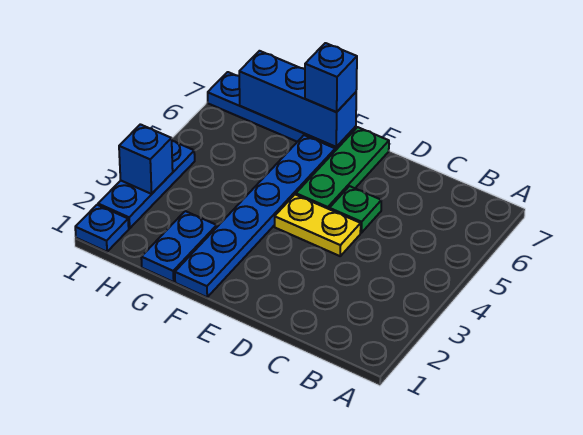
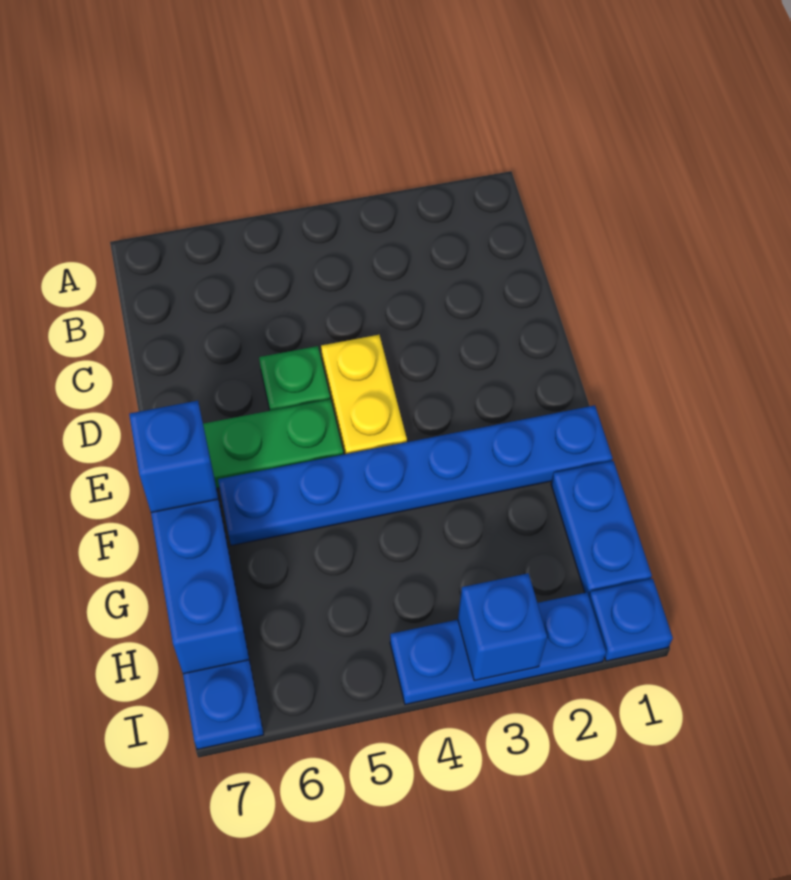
blue 1x2 plate [141,211,217,282] -> blue 1x2 plate turned to [551,461,652,595]

